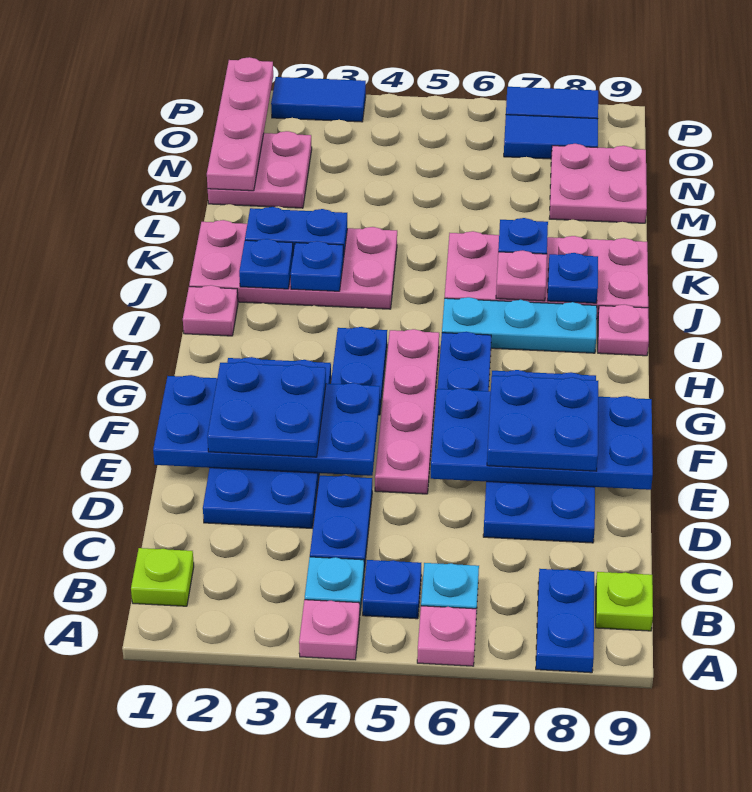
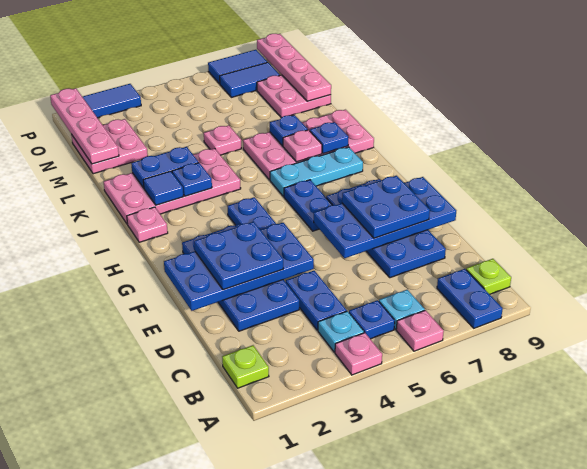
pink 1x4 plate [375,329,439,494] -> pink 1x4 plate moved to [257,34,331,101]
pink 1x1 plate [598,304,649,356] -> pink 1x1 plate moved to [204,125,241,155]
blue 1x1 plate [239,239,293,289] -> blue 1x1 tile [143,171,183,205]

